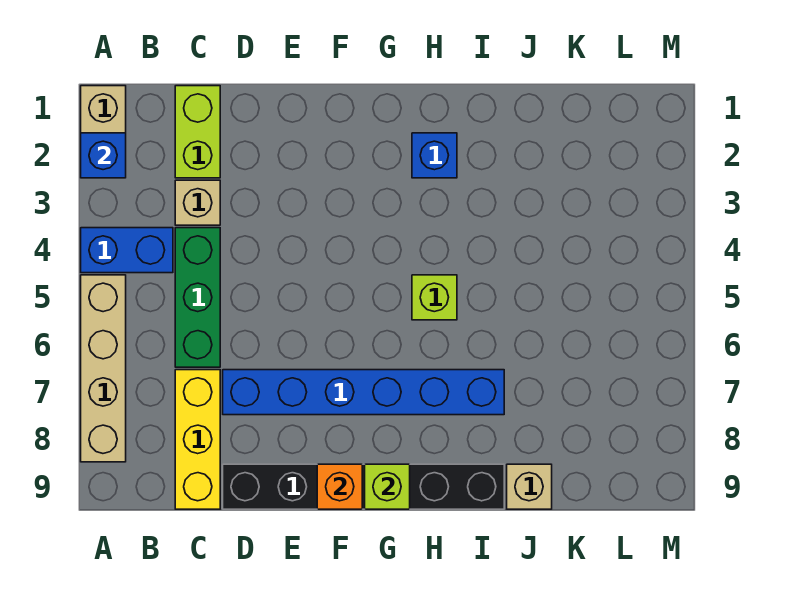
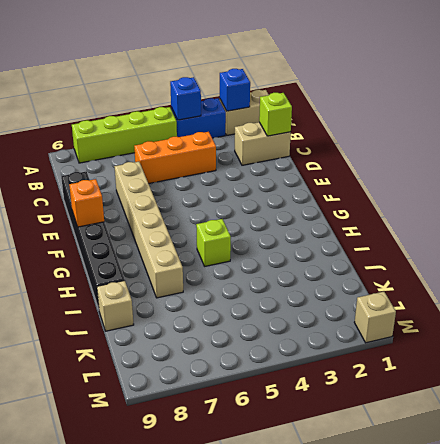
blue 1x2 brick [81,228,173,273] -> blue 1x2 brick turned to [171,98,226,138]
tan 1x4 brick [81,275,126,462] -> lime 1x4 brick [72,107,177,163]
lime 1x2 brick [175,86,220,178] -> tan 1x2 brick [235,122,291,165]
tan 1x1 brick [175,180,220,225] -> tan 1x1 brick moved to [354,292,396,343]
green 1x3 brick [175,228,220,367] -> orange 1x3 brick [134,132,216,184]
yellow 1x3 brick [175,370,220,509] -> none
blue 1x6 brick [223,370,504,415] -> tan 1x6 brick [114,162,183,298]
lime 1x1 brick [365,464,410,509] -> lime 1x1 brick moved to [259,93,292,136]
blue 1x1 brick [412,133,457,178] -> blue 1x1 brick moved to [170,77,201,120]

